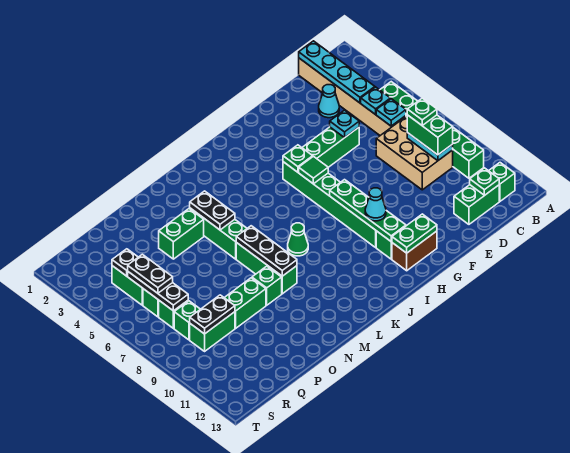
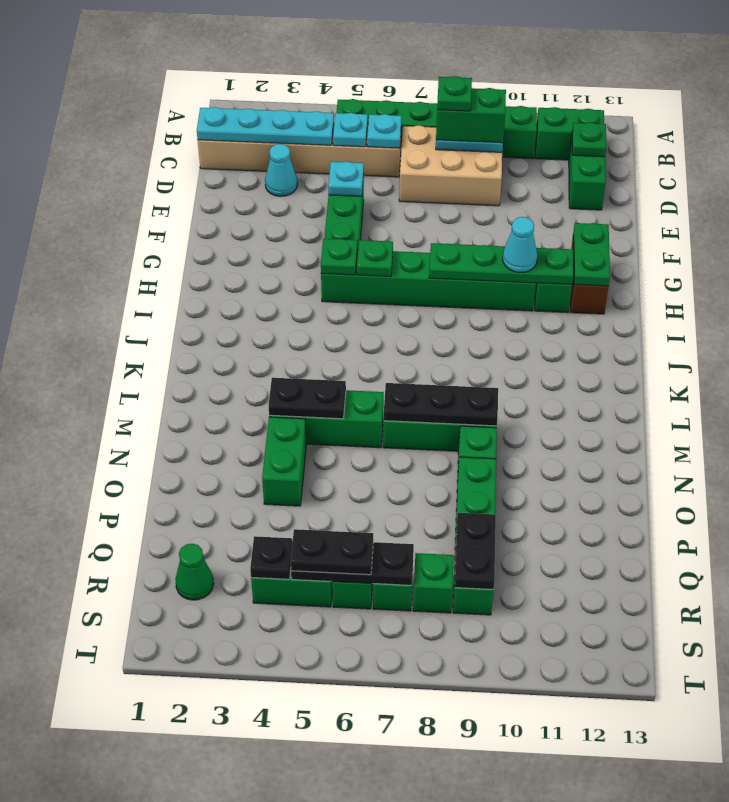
green 1x1 brick [489,163,515,201] -> green 1x2 brick [535,107,604,160]
green 1x1 tile [299,156,328,184] -> green 1x1 plate [357,240,393,277]
green 1x1 cone [288,223,308,256] -> green 1x1 cone moved to [175,544,214,600]

